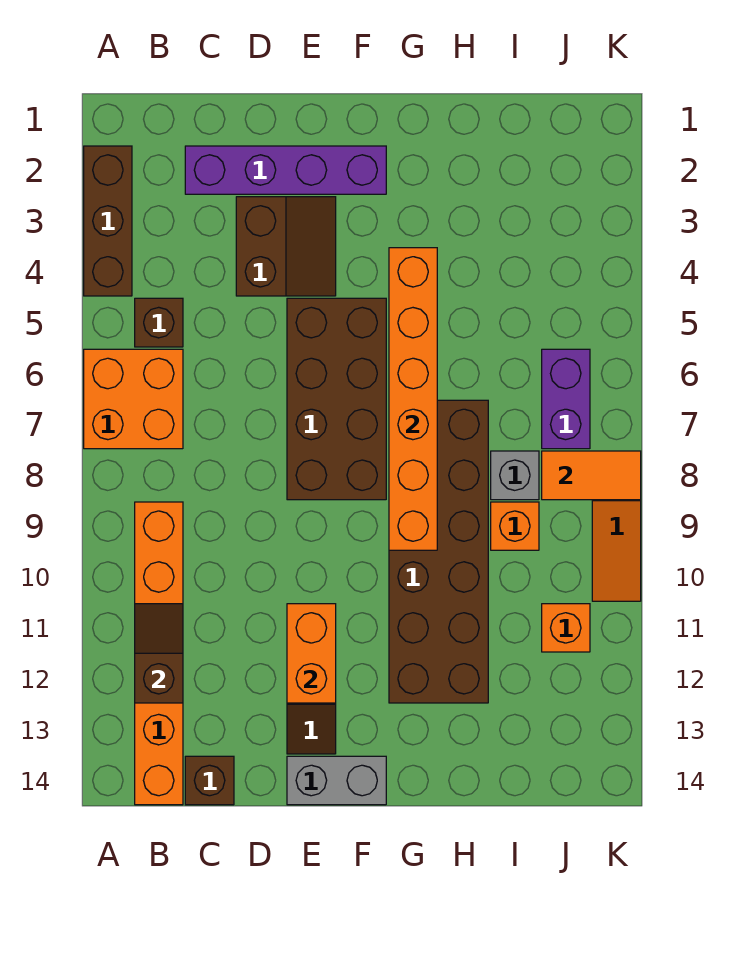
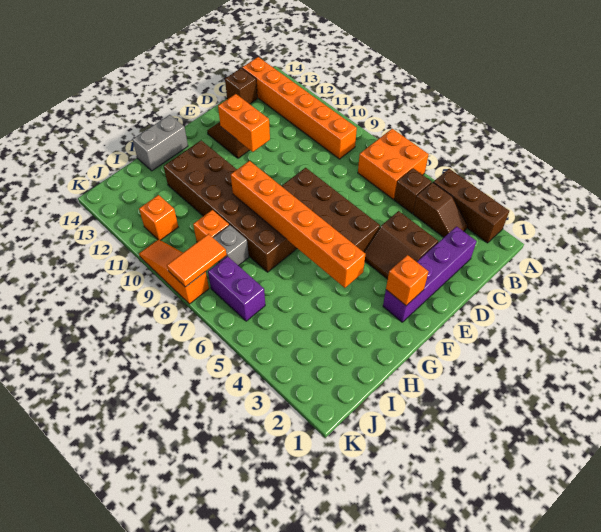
brown 1x2 slope [135,604,183,703] -> brown 1x2 slope moved to [413,182,467,237]
grey 1x2 brick [287,756,386,805] -> grey 1x2 brick moved to [133,115,188,171]
none -> orange 1x1 brick [386,255,428,306]

